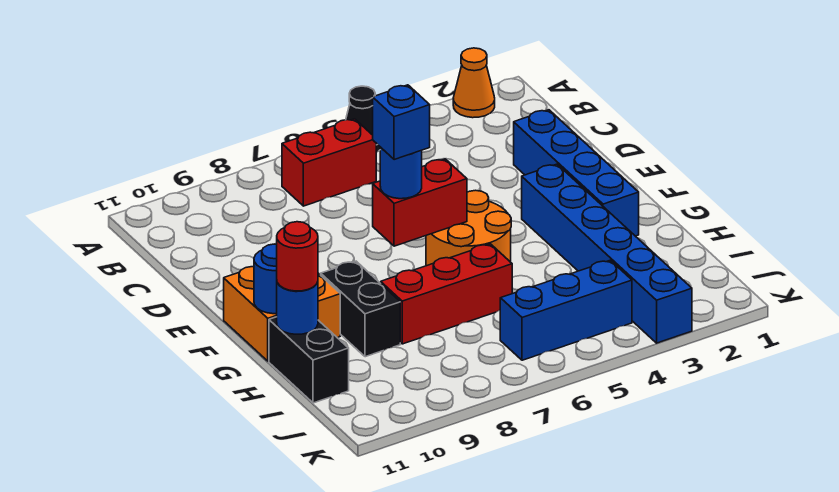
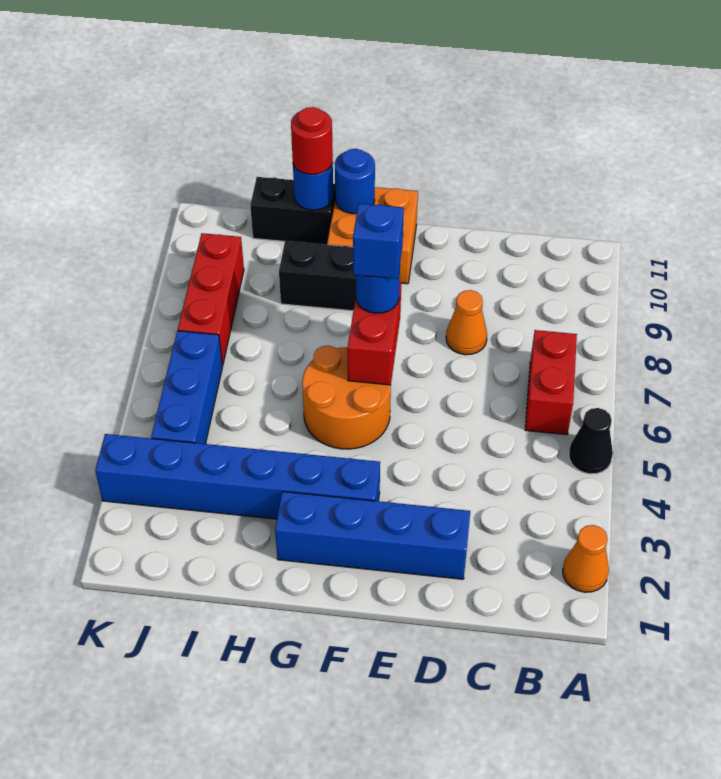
none -> orange 1x1 cone [446,290,487,355]
red 1x3 brick [381,244,512,344] -> red 1x3 brick moved to [178,233,244,365]

